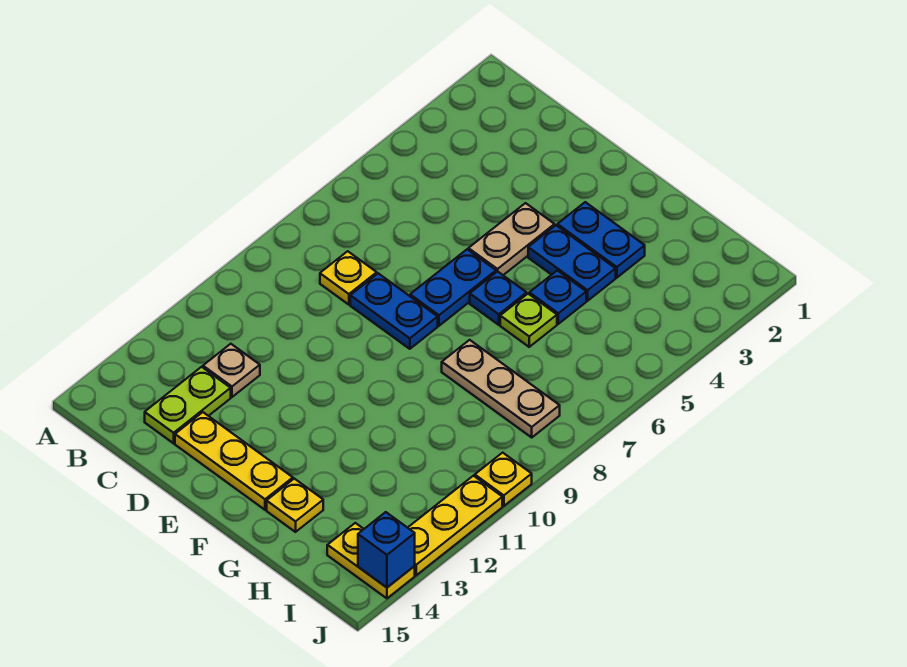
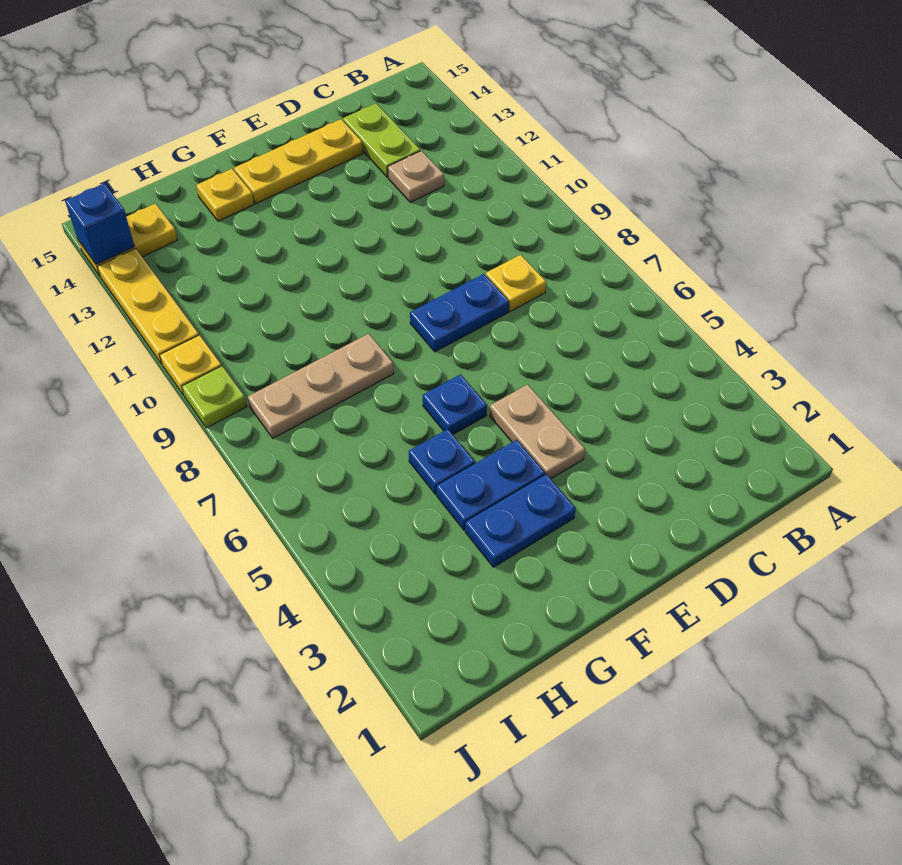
blue 1x2 plate [410,249,496,326] -> none
lime 1x1 plate [500,294,557,347] -> lime 1x1 plate moved to [182,366,247,428]

